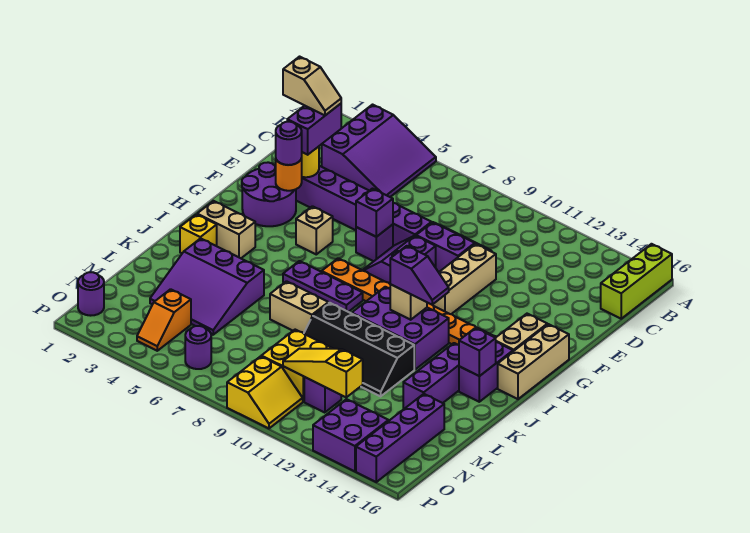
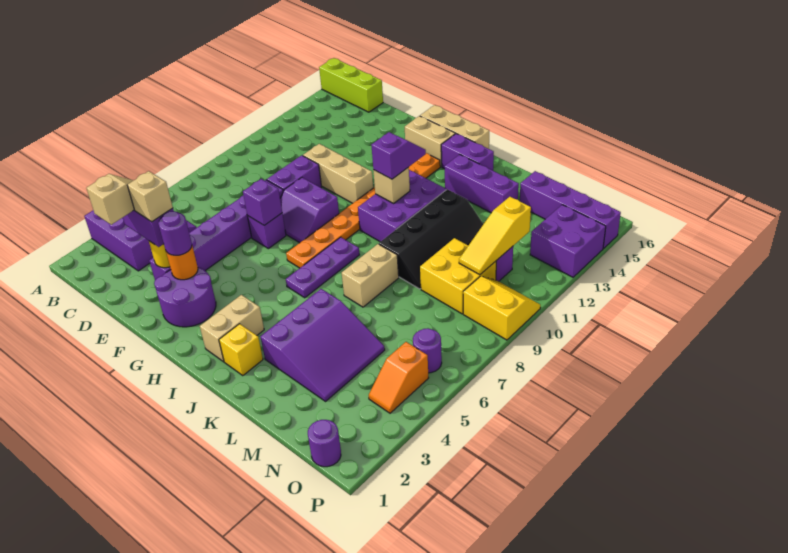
tan 1x1 brick [296,206,333,254] -> tan 1x1 brick moved to [127,171,173,222]
purple 1x1 brick [459,328,496,376] -> none
orange 1x2 slope [137,289,191,351] -> orange 1x2 slope turned to [369,342,429,413]

